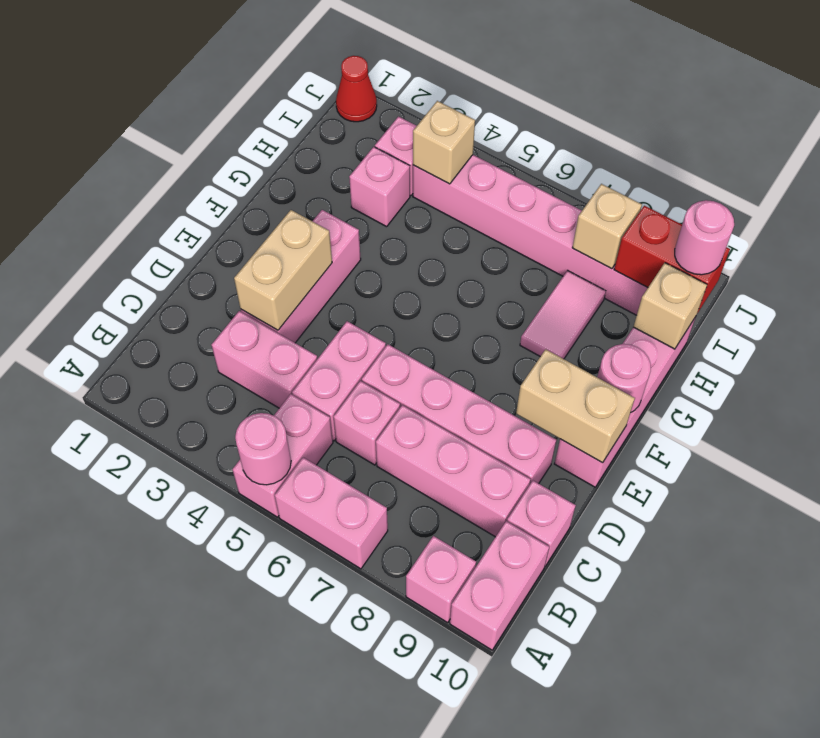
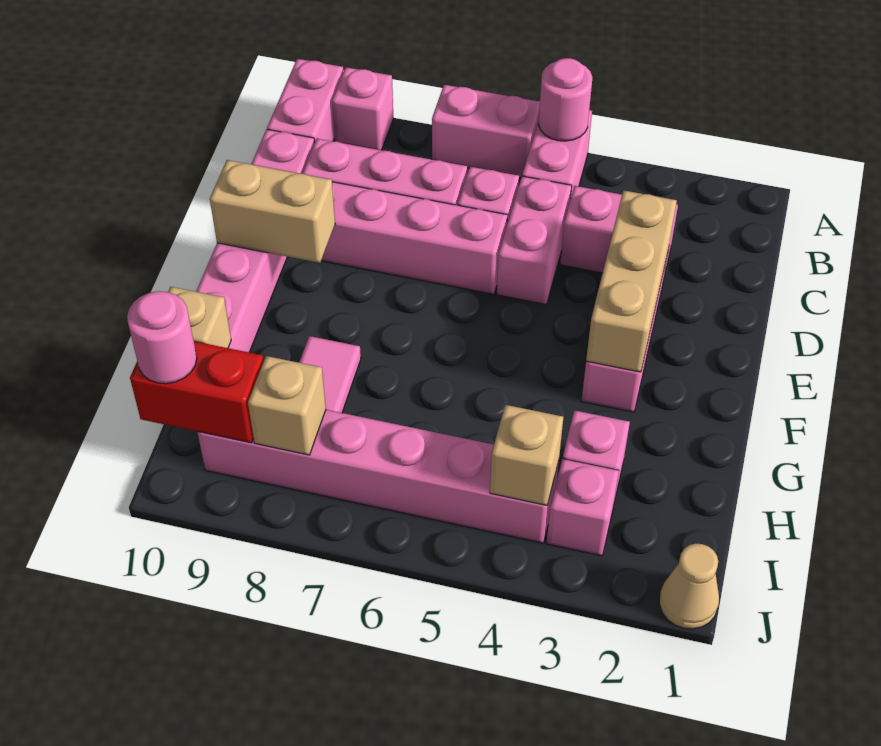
tan 1x2 brick [234,210,332,330] -> tan 1x3 brick [586,190,677,372]
pink 1x1 round brick [597,344,651,412] -> none
red 1x1 cone [336,56,377,122] -> tan 1x1 cone [659,544,719,629]

